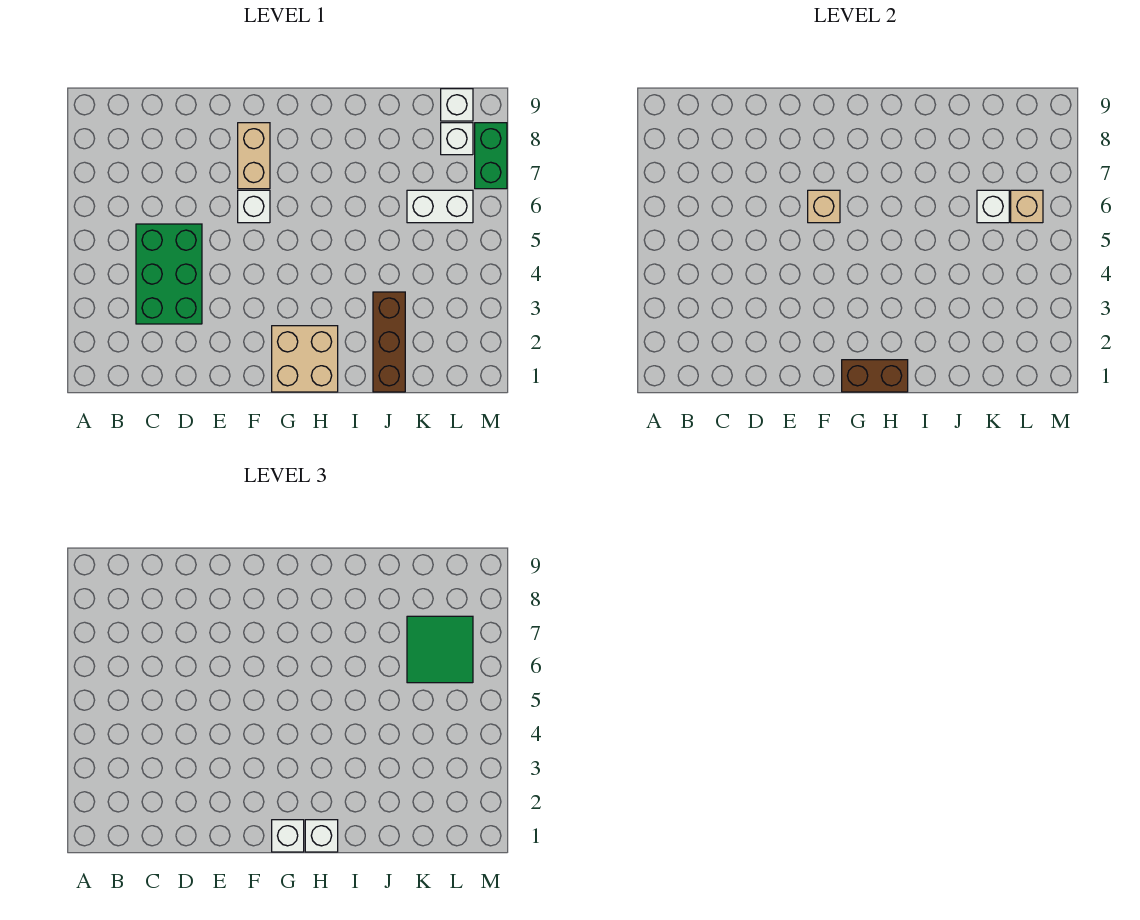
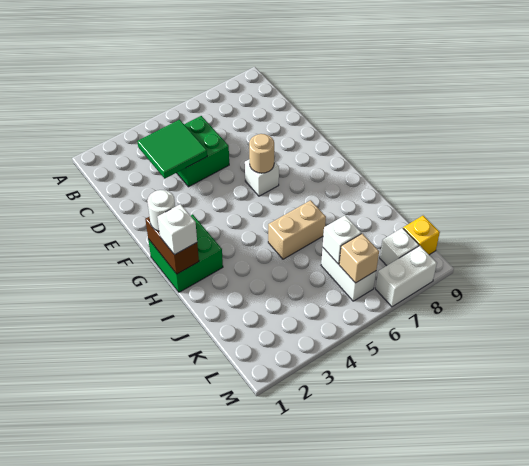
green 2x3 brick [136,224,202,324] -> green 2x2 brick [177,116,229,187]
tan 1x1 brick [808,190,840,223] -> tan 1x1 round brick [249,134,274,173]
tan 1x2 brick [238,123,270,189] -> tan 1x2 brick moved to [268,200,326,259]
tan 2x2 brick [272,326,338,392] -> green 2x2 brick [148,214,223,292]
white 1x1 brick [272,820,304,852] -> white 1x1 round brick [147,190,175,231]
brown 1x3 brick [373,292,405,392] -> none
green 2x2 tile [407,616,473,683] -> green 2x2 tile moved to [137,120,207,179]
white 1x1 brick [441,89,473,121] -> yellow 1x1 brick [403,216,440,255]
green 1x2 brick [475,123,507,189] -> white 1x2 brick [376,246,437,307]

